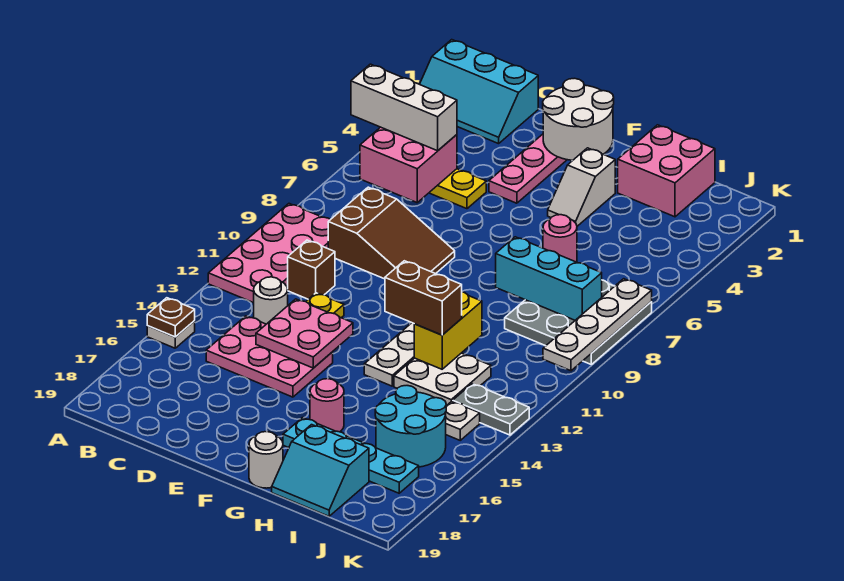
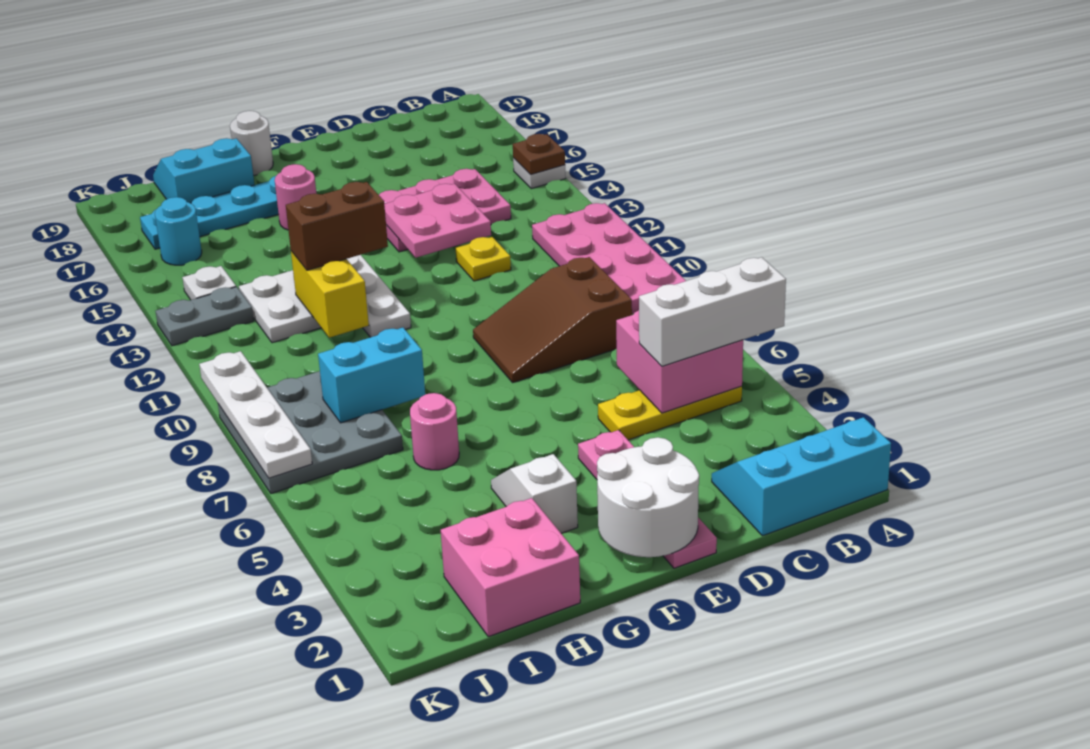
brown 1x1 brick [288,240,335,299] -> none
white 1x1 round brick [254,277,288,324] -> none
cyan 1x3 brick [496,237,602,320] -> cyan 1x2 brick [318,328,425,423]
cyan 2x2 round brick [375,386,446,467] -> cyan 1x1 round brick [155,197,202,265]

